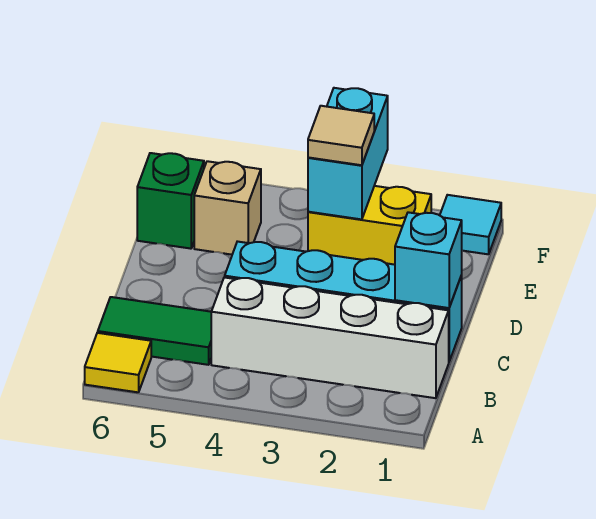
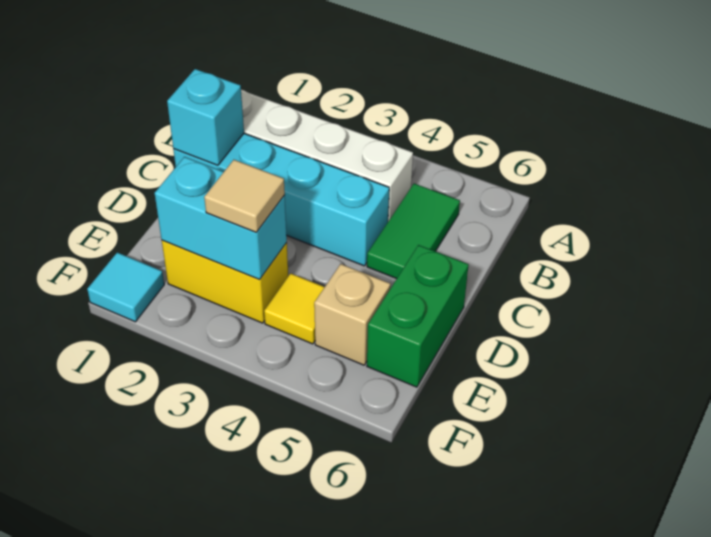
yellow 1x1 tile [85,333,151,392] -> yellow 1x1 tile moved to [264,273,324,344]
green 1x2 tile [98,297,211,365] -> green 1x2 tile turned to [367,184,460,279]
cyan 1x2 brick [308,88,388,219] -> cyan 1x2 brick turned to [155,157,287,280]
green 1x1 brick [137,153,204,249] -> green 1x2 brick [367,245,469,387]

